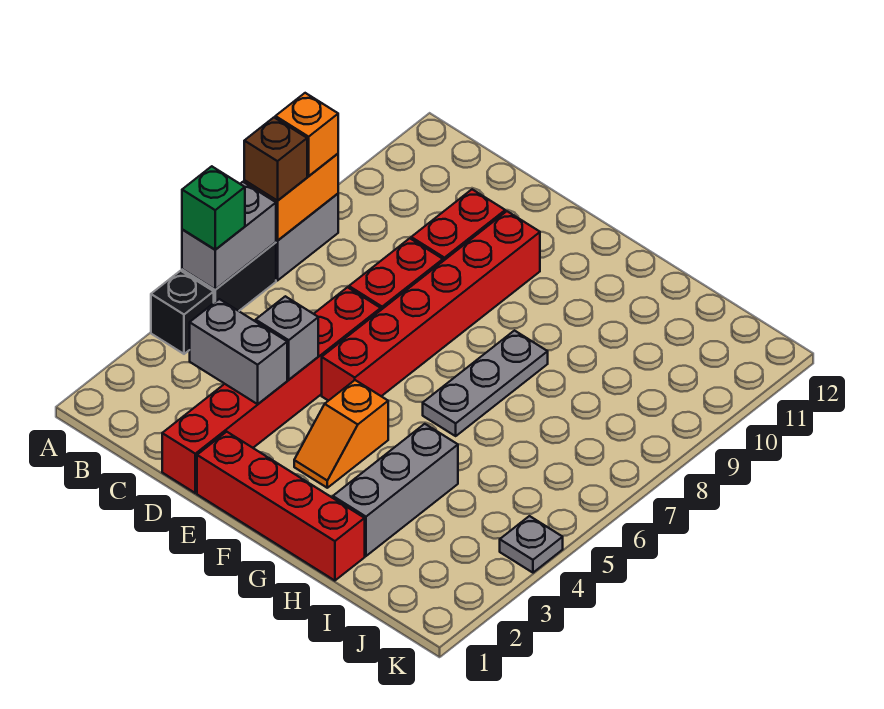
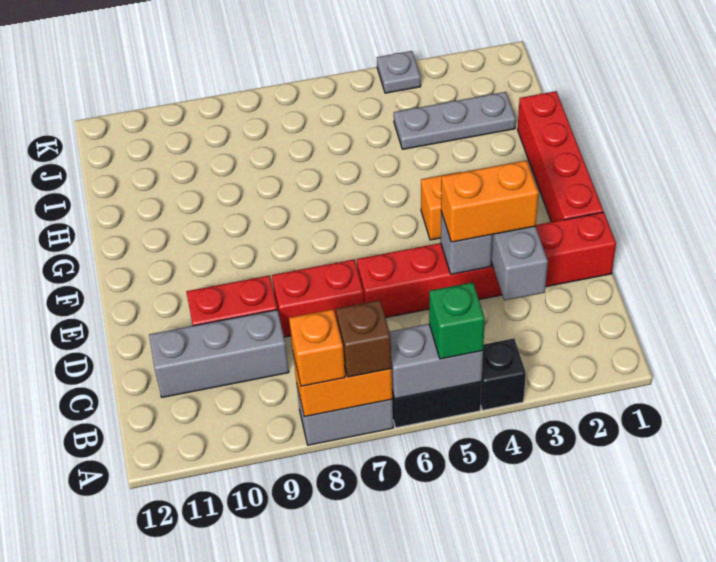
none -> orange 1x2 brick [441,160,539,242]
red 1x6 brick [322,211,540,401] -> none
grey 1x3 plate [423,331,548,436] -> grey 1x3 plate moved to [394,92,516,149]
grey 1x3 brick [333,424,458,556] -> grey 1x3 brick moved to [149,310,289,397]

